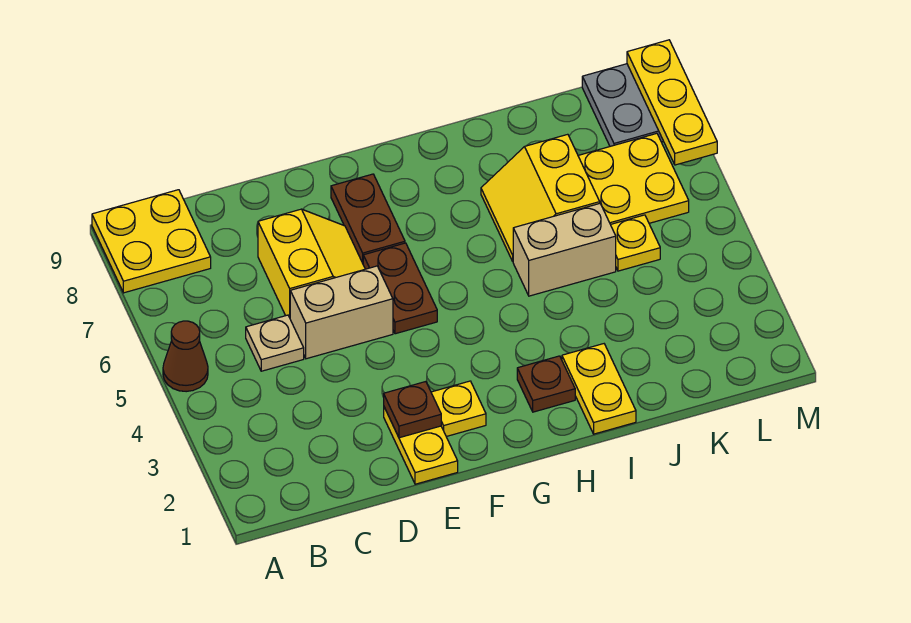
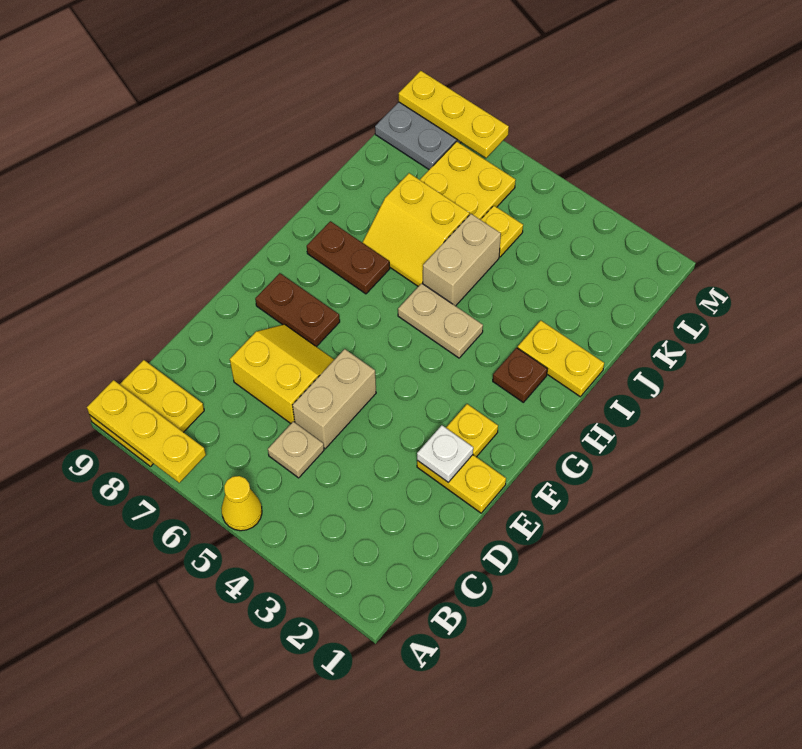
brown 1x1 cone [163,321,208,392] -> yellow 1x1 cone [221,476,262,531]
none -> yellow 1x3 plate [87,380,206,483]
brown 1x1 plate [384,382,441,438] -> white 1x1 plate [417,425,473,482]
brown 1x2 plate [363,243,437,334] -> brown 1x2 plate moved to [307,221,390,294]
none -> tan 1x2 plate [398,283,483,358]

